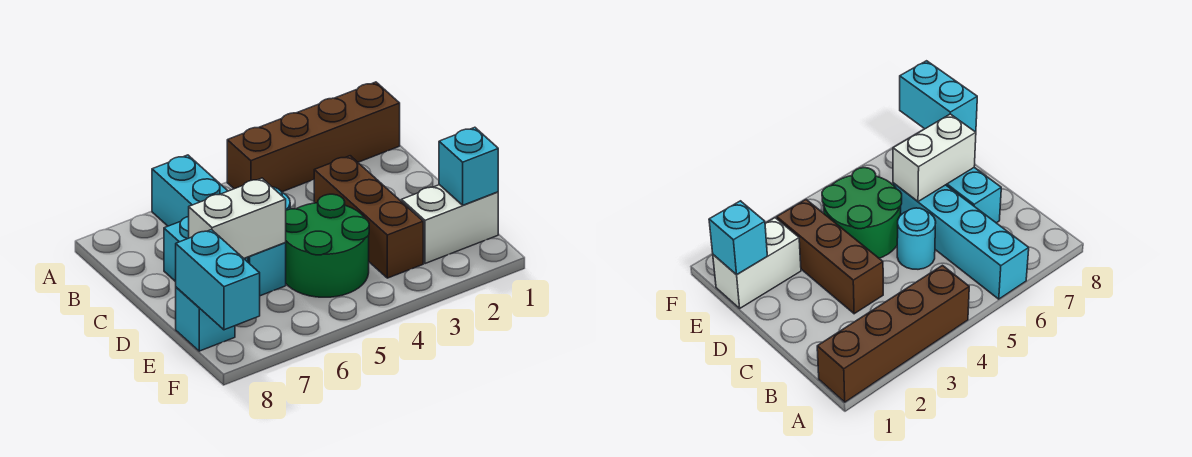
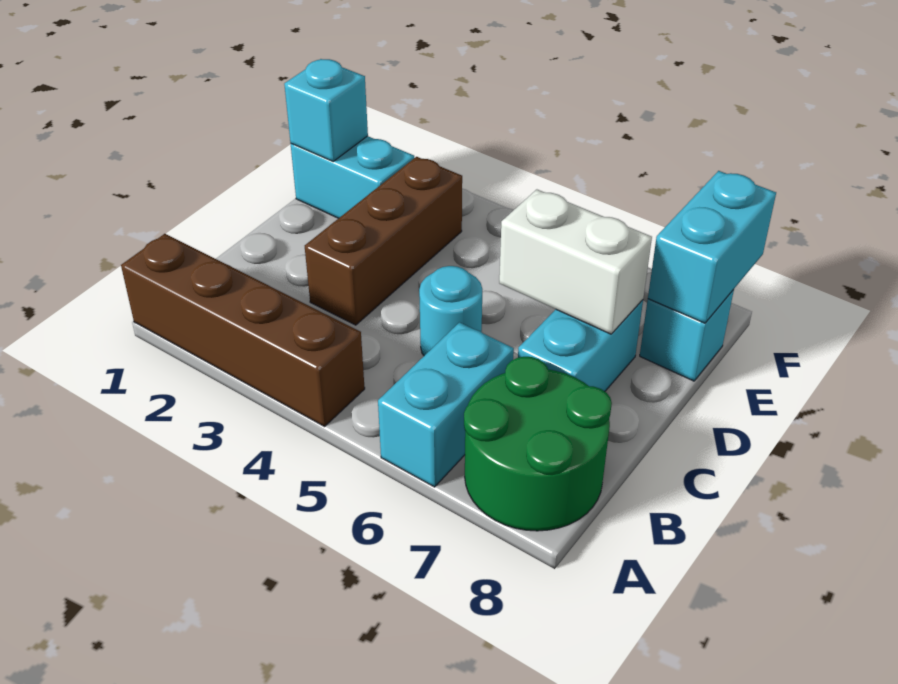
cyan 1x4 brick [152,155,286,296] -> cyan 1x2 brick [378,322,514,487]
green 2x2 round brick [285,194,369,297] -> green 2x2 round brick moved to [464,357,612,531]
white 1x2 brick [401,185,498,264] -> cyan 1x2 brick [291,136,414,218]

